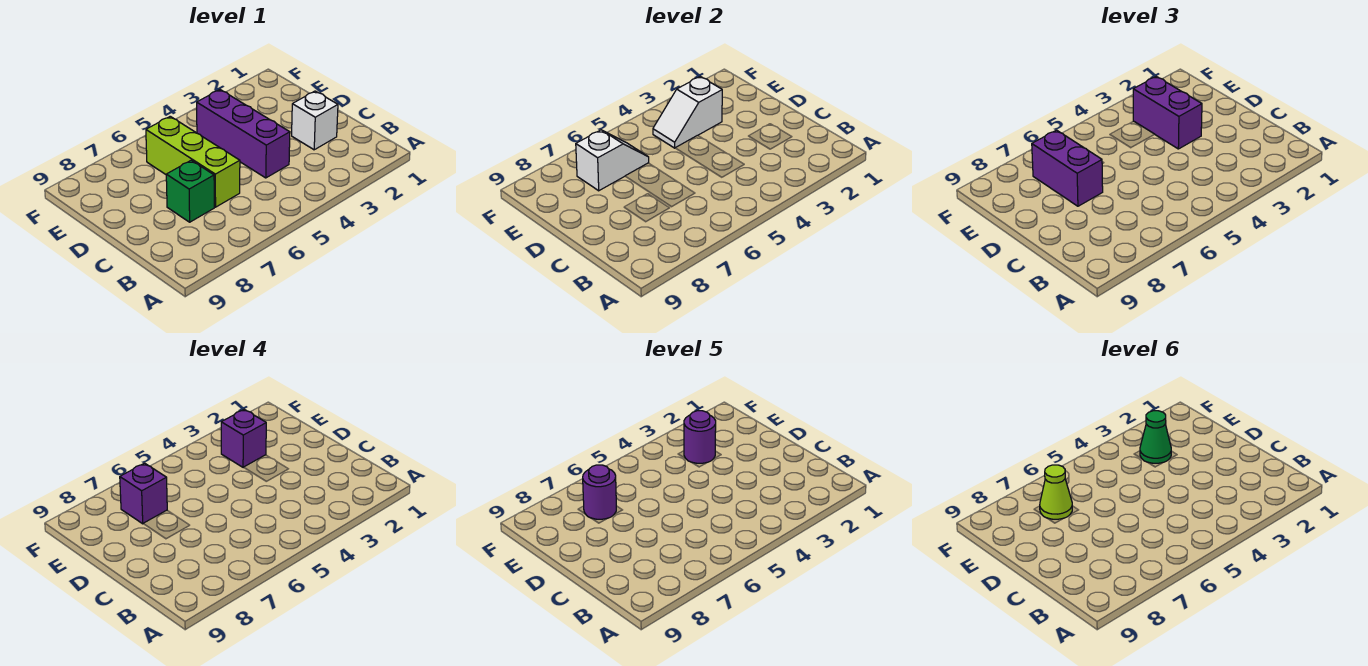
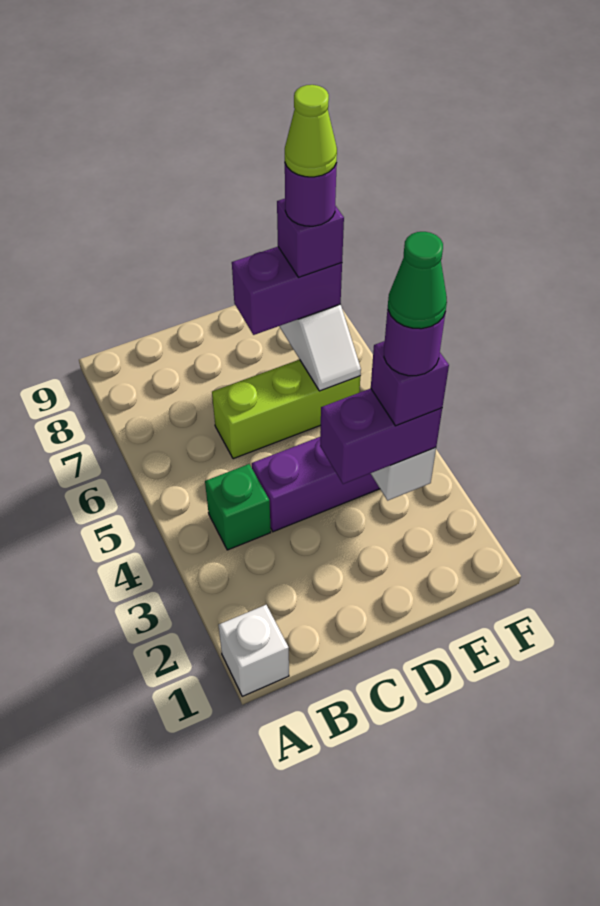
white 1x1 brick [292,91,338,150] -> white 1x1 brick moved to [219,605,289,696]
green 1x1 brick [166,160,214,222] -> green 1x1 brick moved to [205,464,271,550]

